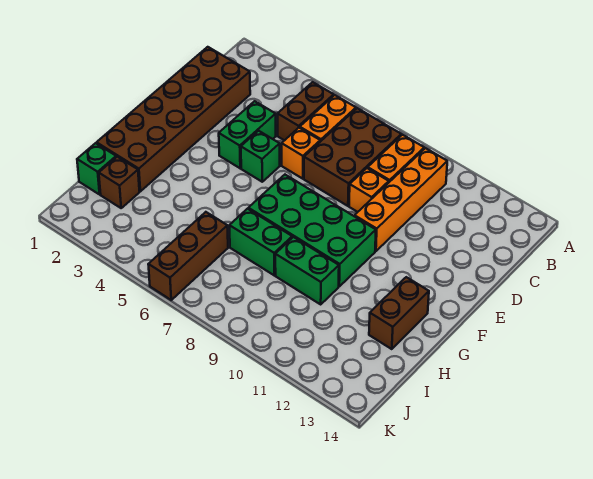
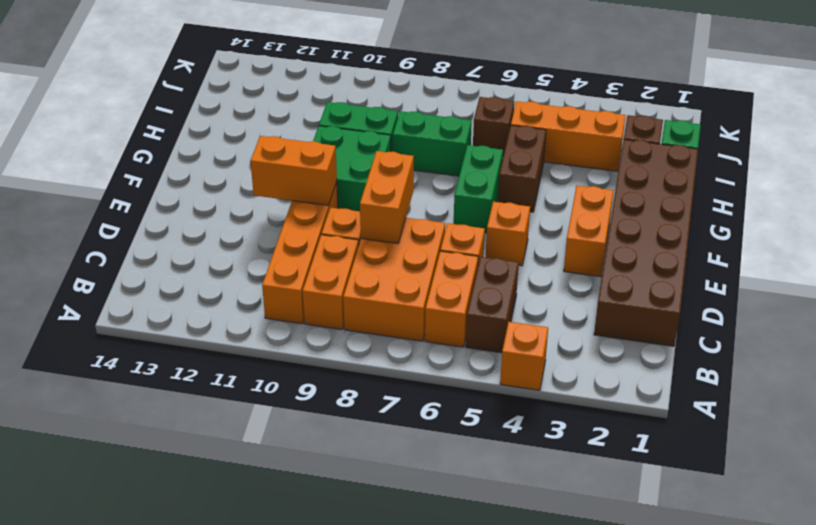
none -> orange 1x1 brick [500,322,548,390]
brown 2x3 brick [304,108,401,206] -> orange 2x3 brick [343,218,445,341]
green 1x2 brick [219,101,276,168] -> green 1x2 brick moved to [454,145,503,233]
none -> orange 1x2 brick [360,151,414,244]
none -> orange 1x2 brick [564,186,613,277]
green 1x1 brick [241,131,280,182] -> orange 1x1 brick [486,202,530,266]
none -> orange 1x2 brick [251,136,337,206]
green 2x4 brick [248,175,376,286] -> green 2x2 brick [313,126,391,211]
brown 1x2 brick [369,277,429,349] -> brown 1x2 brick moved to [498,125,546,212]
none -> orange 1x3 brick [511,101,626,171]
brown 1x3 brick [148,212,228,300] -> brown 1x1 brick [473,97,514,156]

